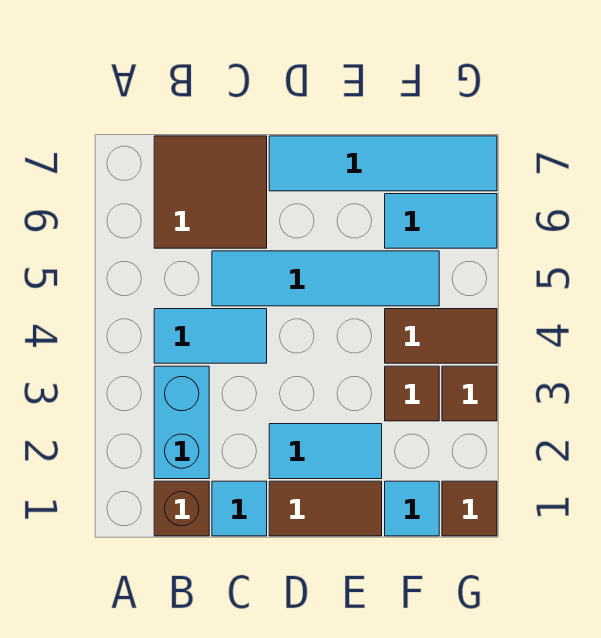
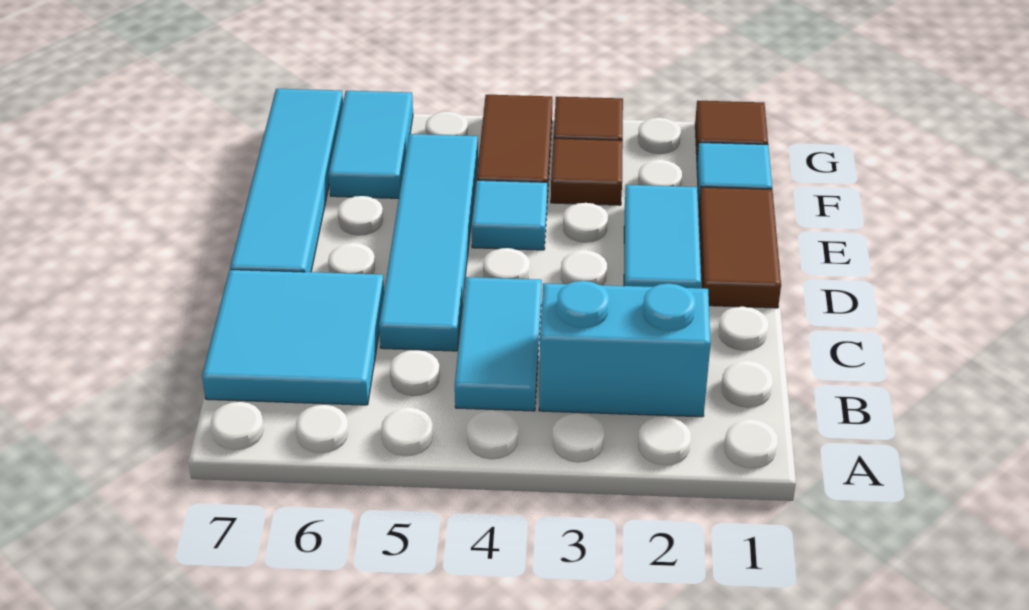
brown 1x1 brick [154,481,209,536] -> none
brown 2x2 tile [154,136,267,248] -> cyan 2x2 tile [202,270,384,405]
cyan 1x1 tile [212,481,267,536] -> cyan 1x1 tile moved to [472,180,547,250]

